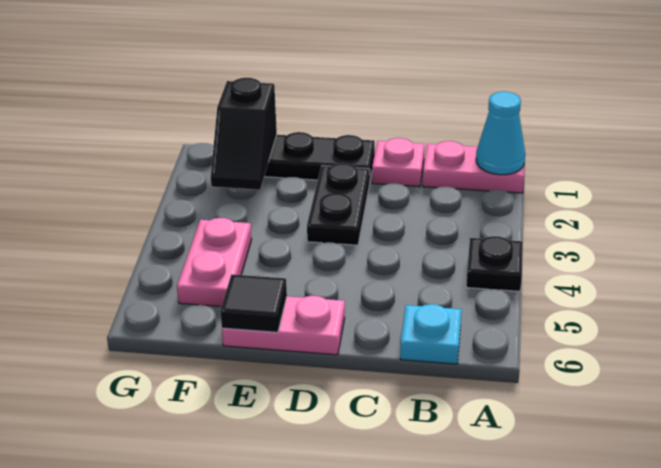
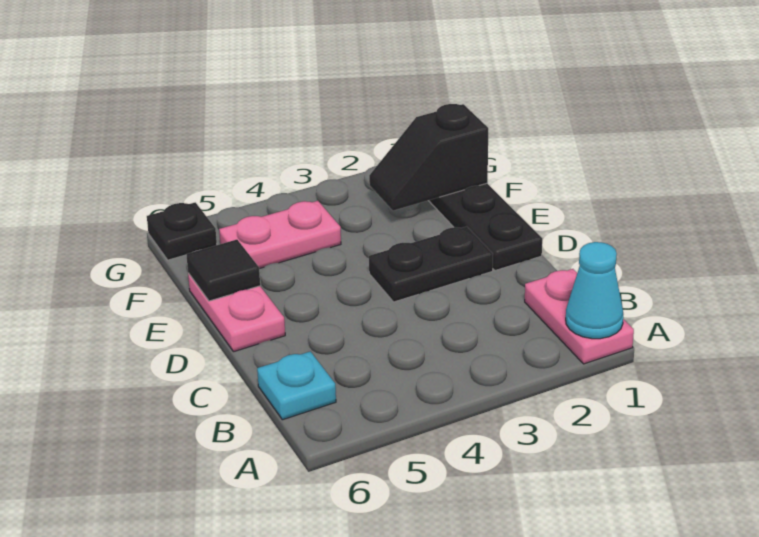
black 1x1 plate [466,236,523,291] -> black 1x1 plate moved to [147,202,217,260]
pink 1x1 plate [372,138,424,187] -> none

